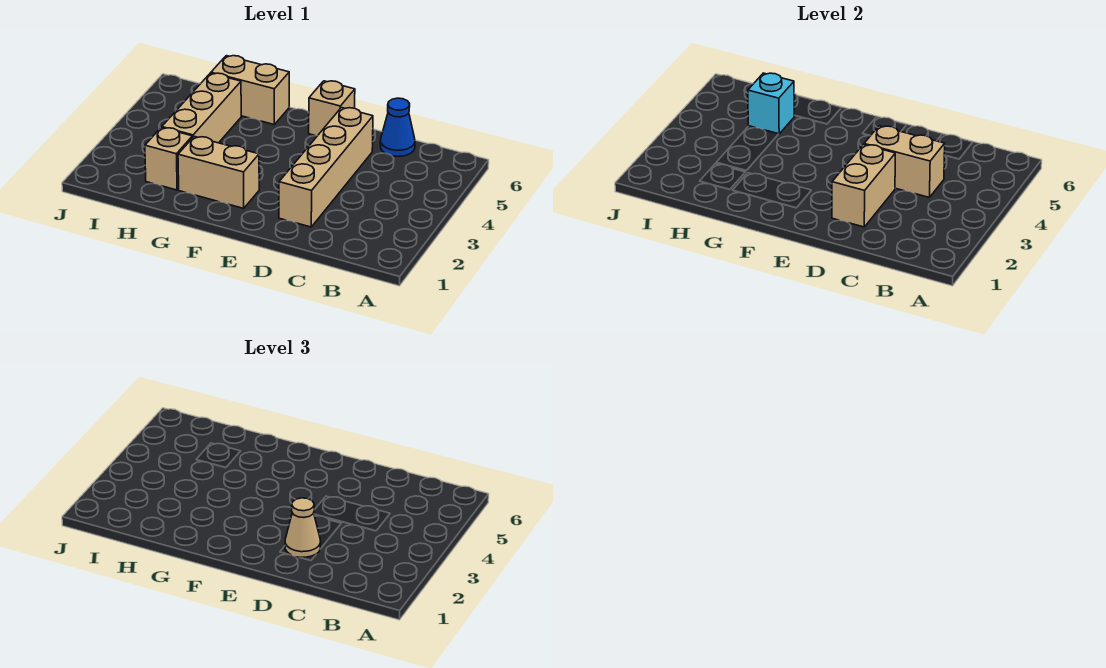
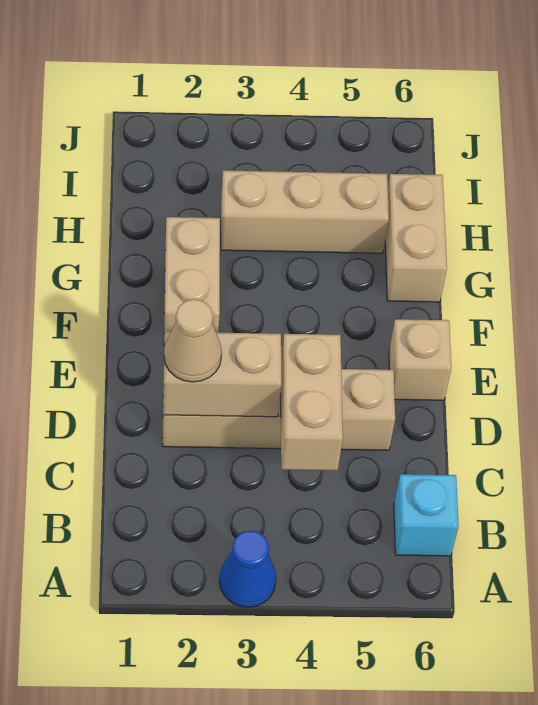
blue 1x1 cone [380,98,415,156] -> blue 1x1 cone moved to [219,530,276,607]
tan 1x1 brick [145,128,192,190] -> none
cyan 1x1 brick [748,73,795,134] -> cyan 1x1 brick moved to [394,474,459,556]

